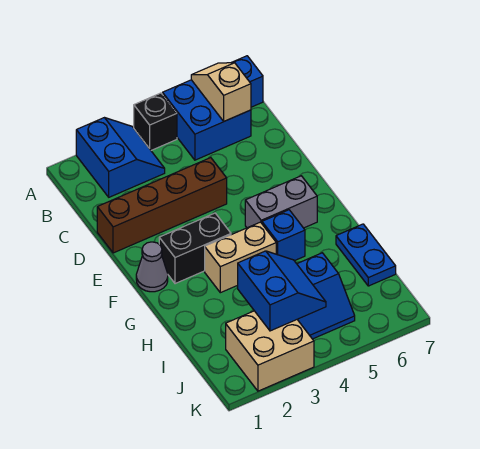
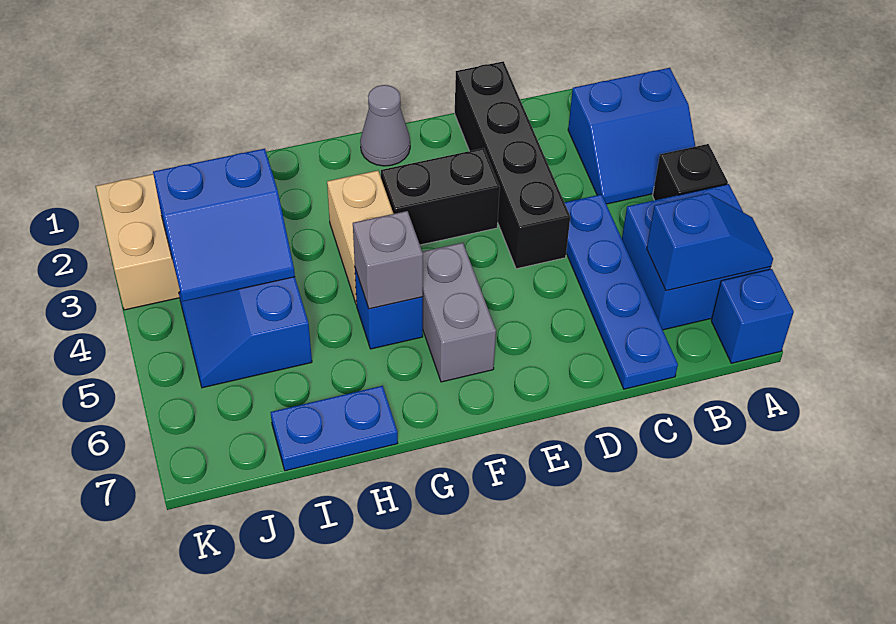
tan 1x2 slope [191,63,251,121] -> blue 1x2 slope [647,193,773,291]
none -> blue 1x4 plate [564,194,678,389]
brown 1x4 brick [97,158,227,253] -> black 1x4 brick [455,61,570,269]
black 1x2 brick [159,213,231,284] -> black 1x2 brick turned to [381,148,500,245]
none -> grey 1x1 brick [353,211,423,309]

